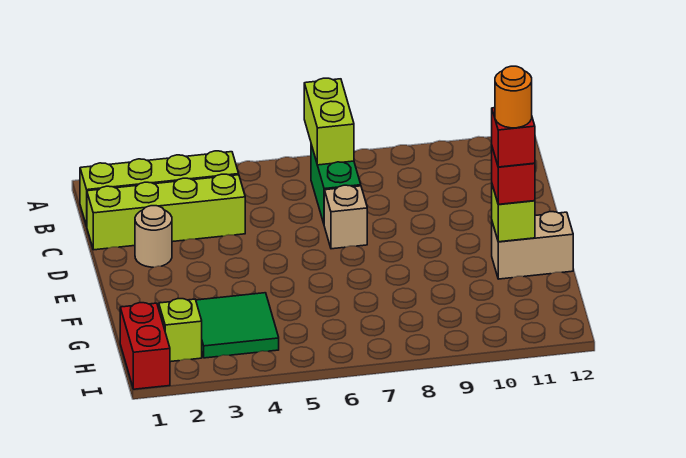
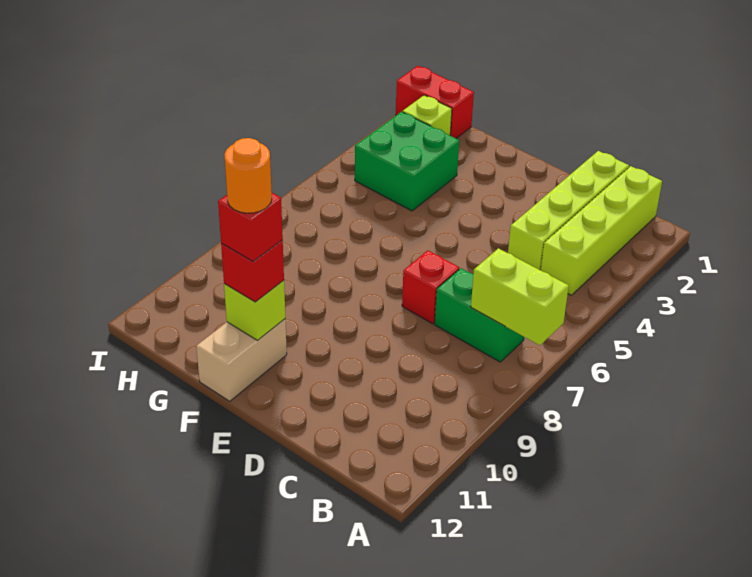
tan 1x1 round brick [135,206,172,267] -> none
tan 1x1 brick [324,185,367,249] -> red 1x1 brick [402,250,459,324]
green 2x2 tile [196,293,279,358] -> green 2x2 brick [355,112,459,211]

